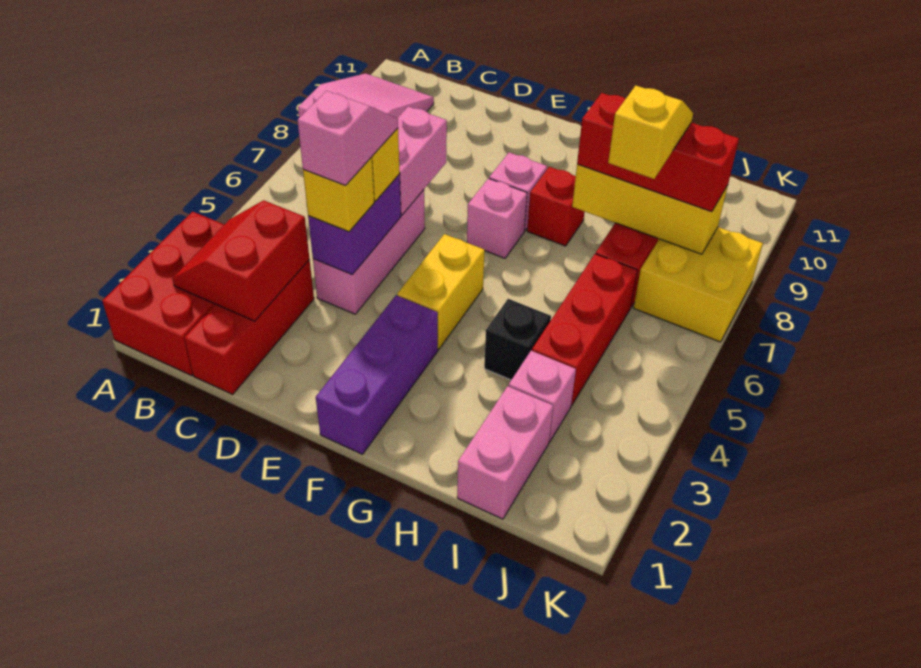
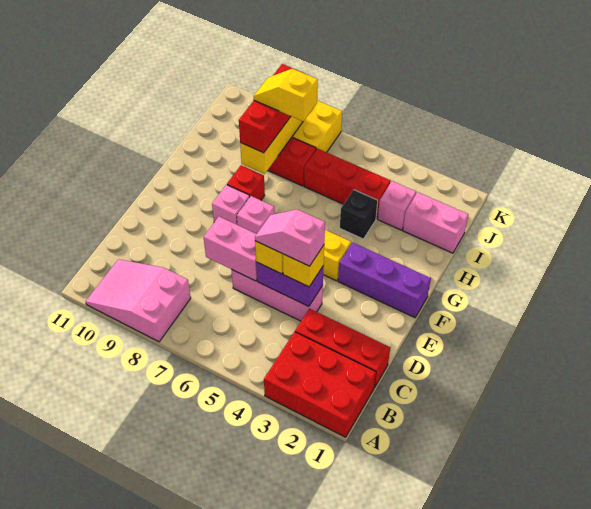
red 2x2 slope [172,200,309,321] -> none

